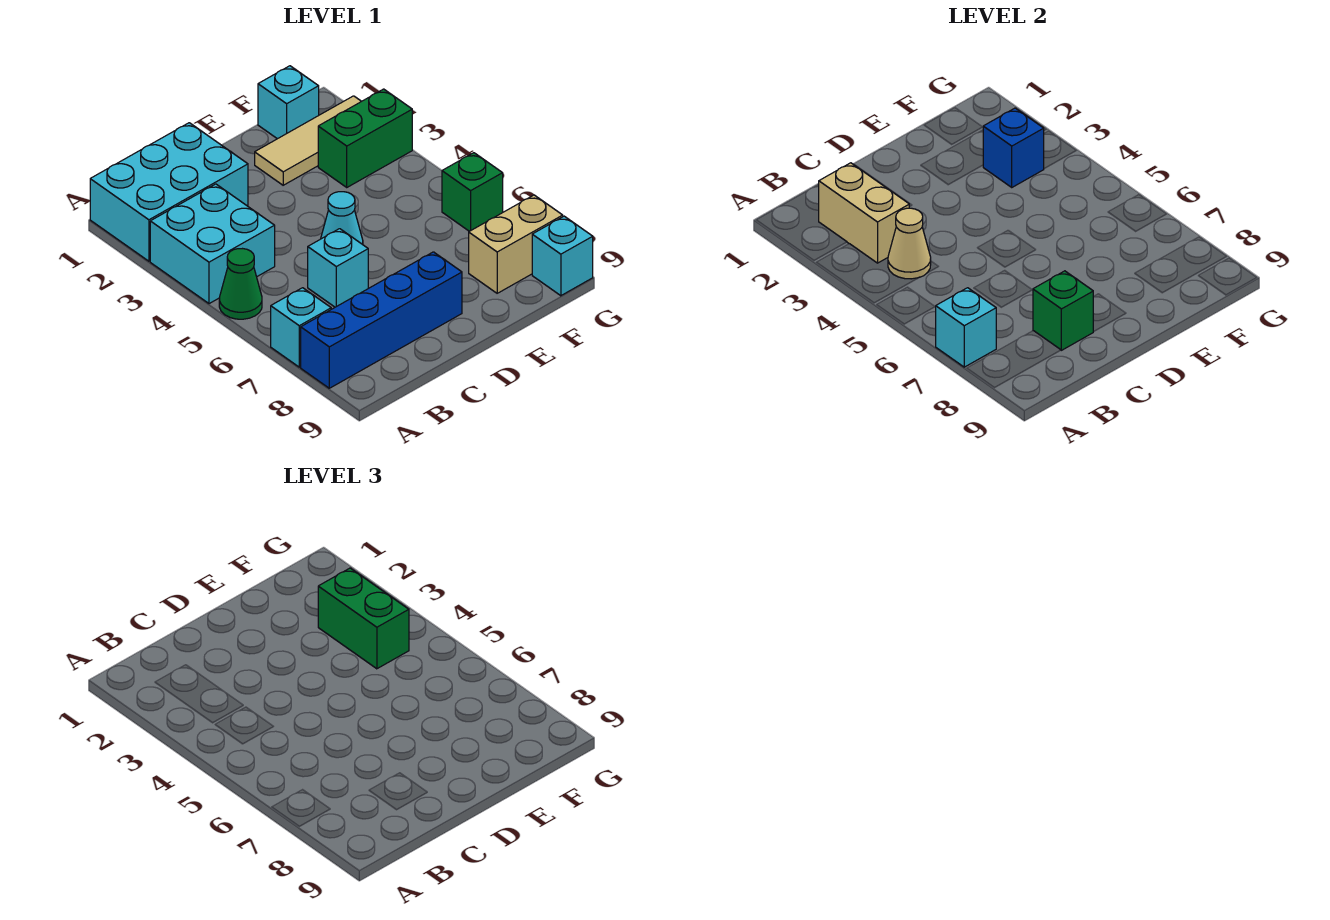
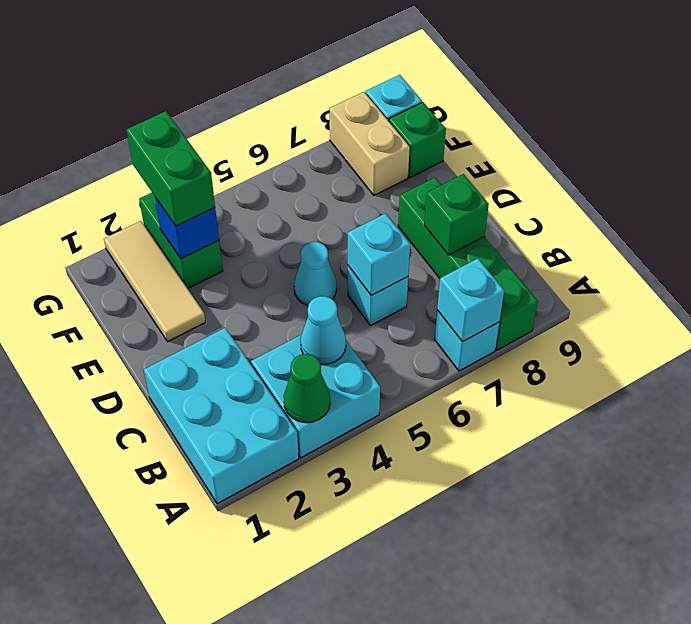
green 1x1 cone [219,249,262,319] -> green 1x1 cone moved to [284,354,330,423]
blue 1x4 brick [301,252,462,388] -> green 1x4 brick [398,178,538,350]
tan 1x2 brick [819,163,910,263] -> none
tan 1x1 cone [888,208,931,279] -> cyan 1x1 cone [300,296,346,364]
cyan 1x1 brick [258,66,319,139] -> cyan 1x1 brick moved to [348,213,410,295]
green 1x2 brick [318,568,409,669] -> green 1x2 brick turned to [126,111,215,226]
green 1x1 brick [442,153,503,231] -> green 1x1 brick moved to [389,102,446,177]

